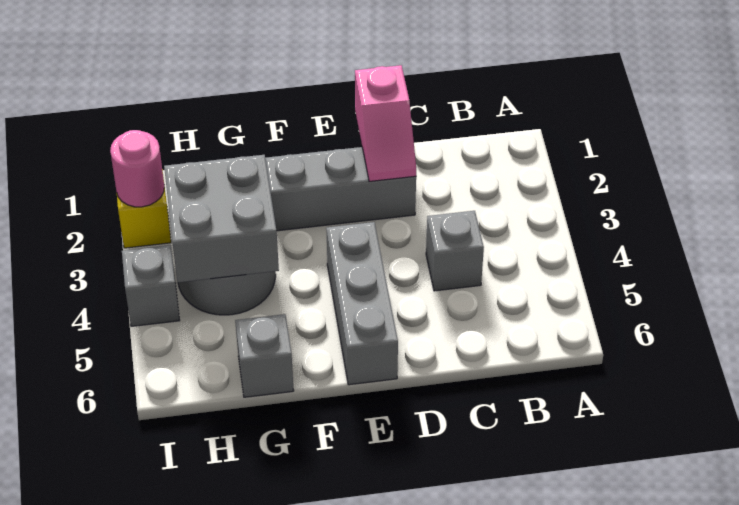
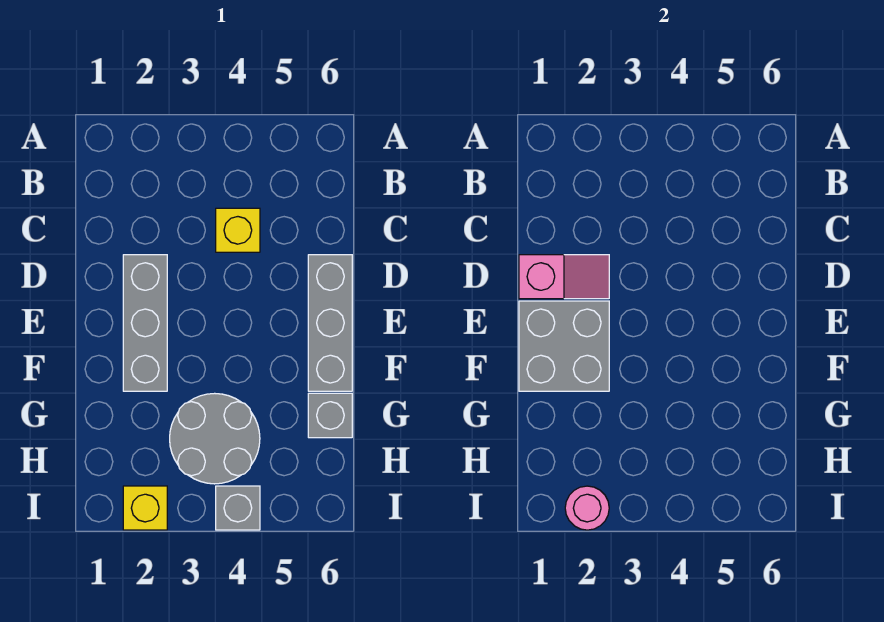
grey 1x1 brick [426,211,484,291] -> yellow 1x1 brick [216,208,260,252]
grey 1x3 brick [326,222,398,385] -> grey 1x3 brick turned to [308,255,352,391]
grey 2x2 brick [164,155,279,282] -> grey 2x2 brick moved to [519,301,609,391]

